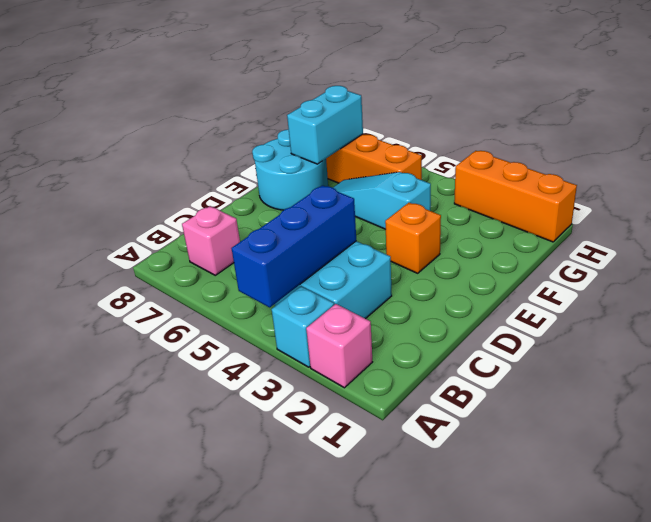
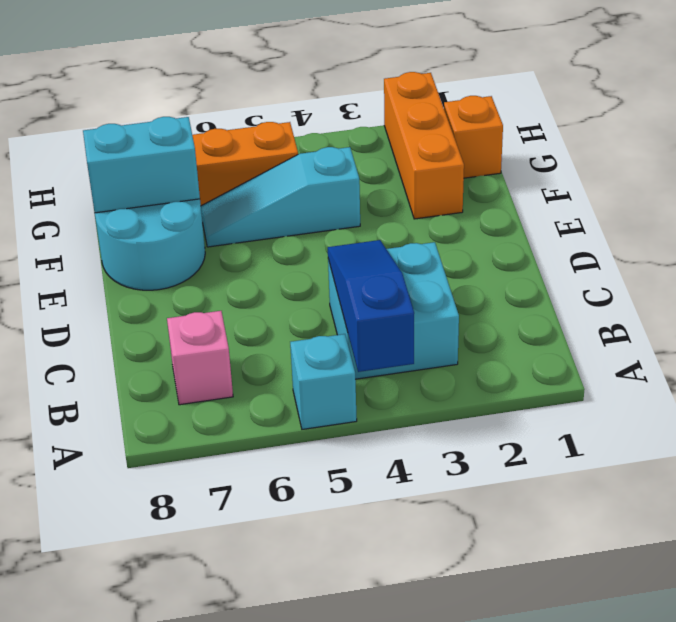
pink 1x1 brick [306,304,372,388] -> none
cyan 1x1 brick [272,286,334,367] -> cyan 1x1 brick moved to [290,334,357,429]
blue 1x3 brick [231,185,356,307] -> blue 1x3 slope [328,240,414,372]
orange 1x1 brick [385,203,441,273] -> orange 1x1 brick moved to [444,96,503,178]
cyan 1x2 brick [287,86,363,164] -> cyan 1x2 brick turned to [83,117,200,213]
orange 1x3 brick [454,151,577,242] -> orange 1x3 brick turned to [384,72,464,219]

